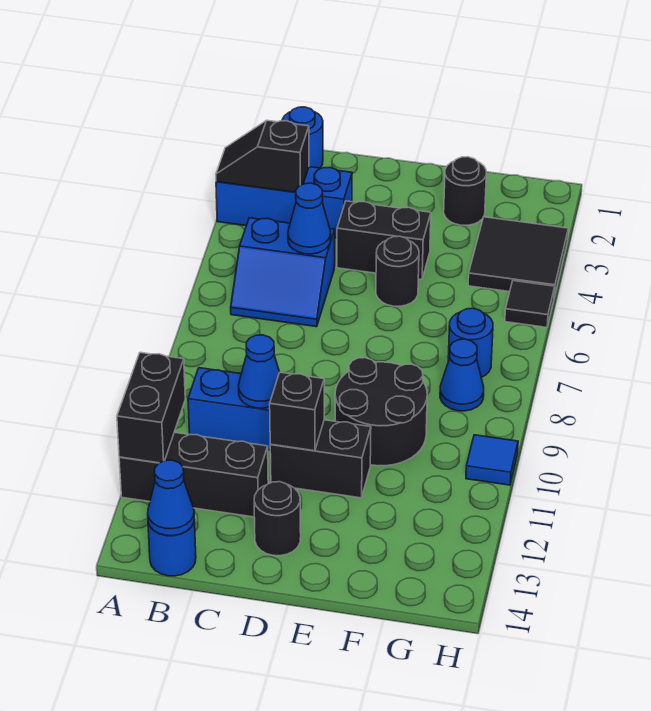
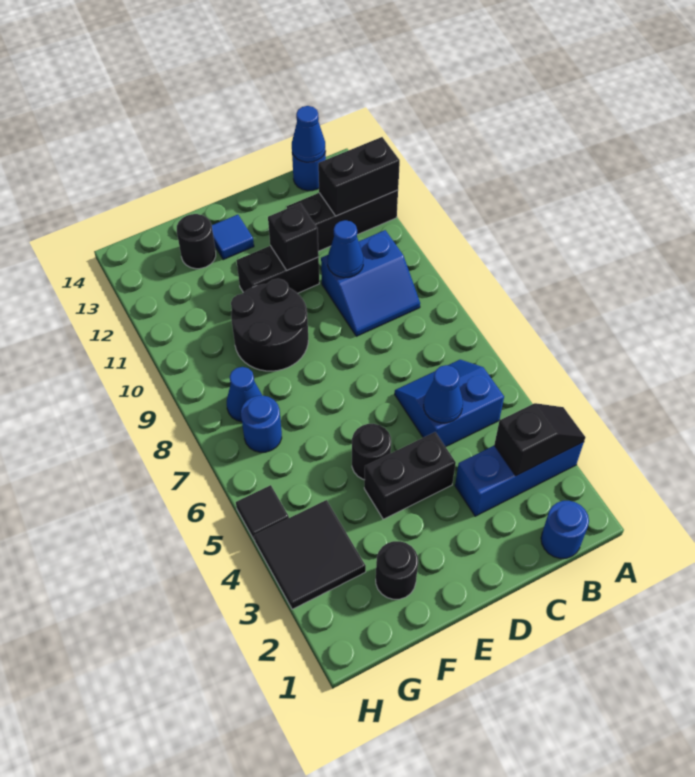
black 1x2 brick [117,353,185,463] -> black 1x2 brick turned to [318,137,400,216]
black 1x1 round brick [254,482,301,556] -> black 1x1 round brick moved to [177,214,216,269]
blue 1x1 tile [466,435,518,485] -> blue 1x1 tile moved to [212,215,254,260]

